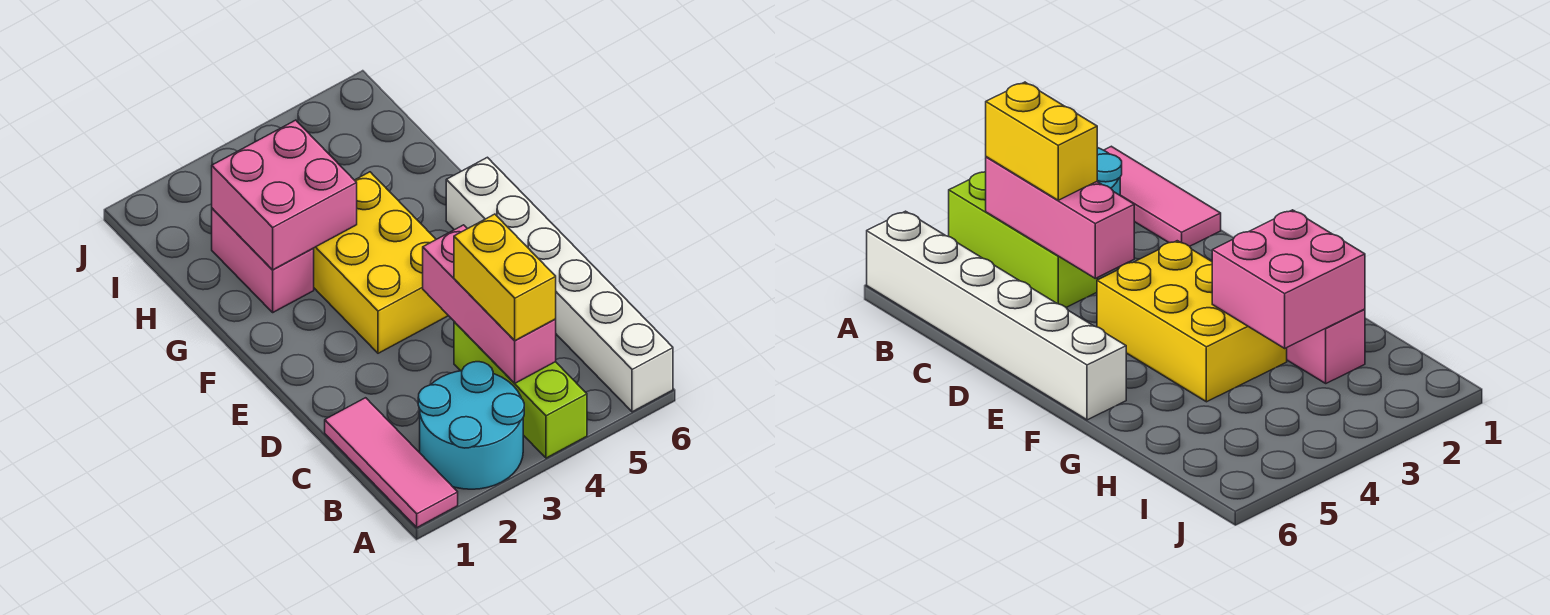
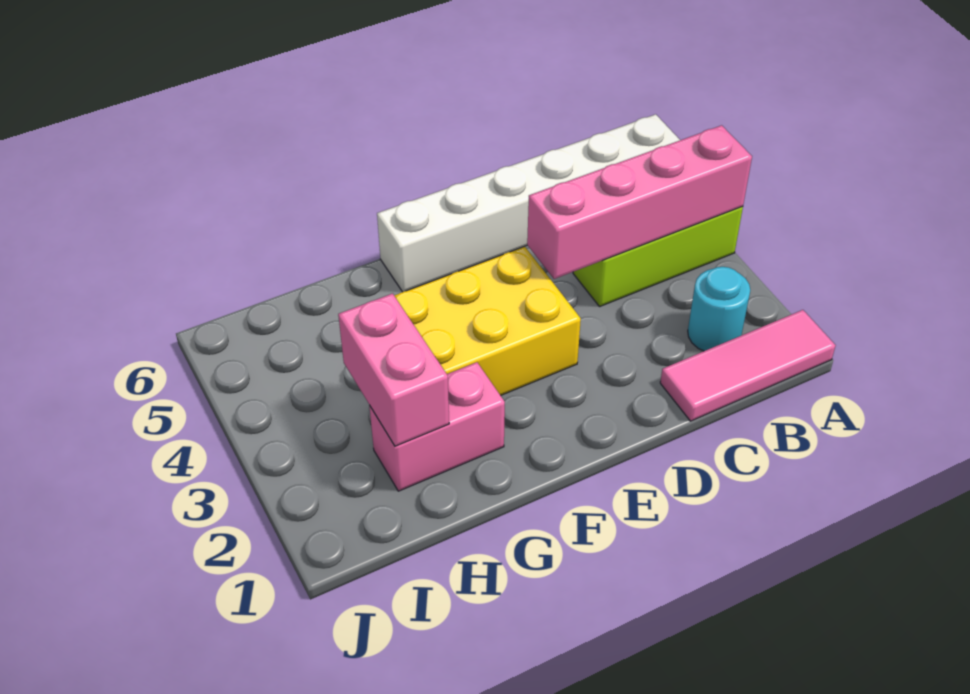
cyan 2x2 round brick [418,362,524,489] -> cyan 1x1 round brick [688,267,750,351]
pink 1x3 brick [423,225,556,383] -> pink 1x4 brick [527,125,752,279]
yellow 1x2 brick [454,214,556,341] -> none
pink 2x2 brick [212,120,357,270] -> pink 1x2 brick [338,294,449,446]

